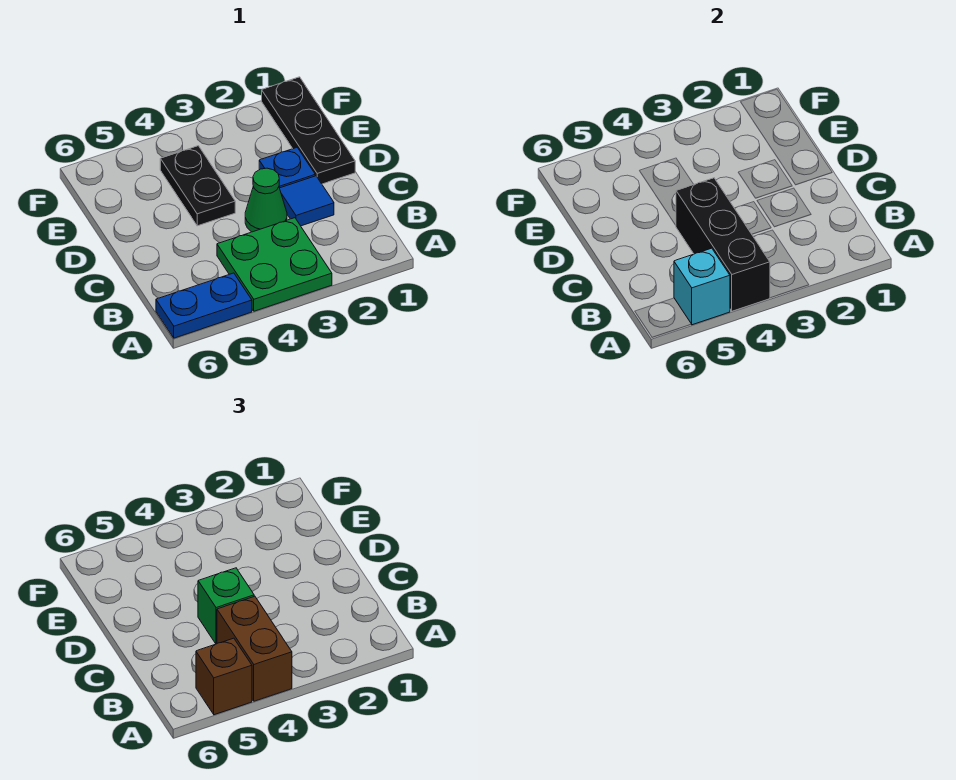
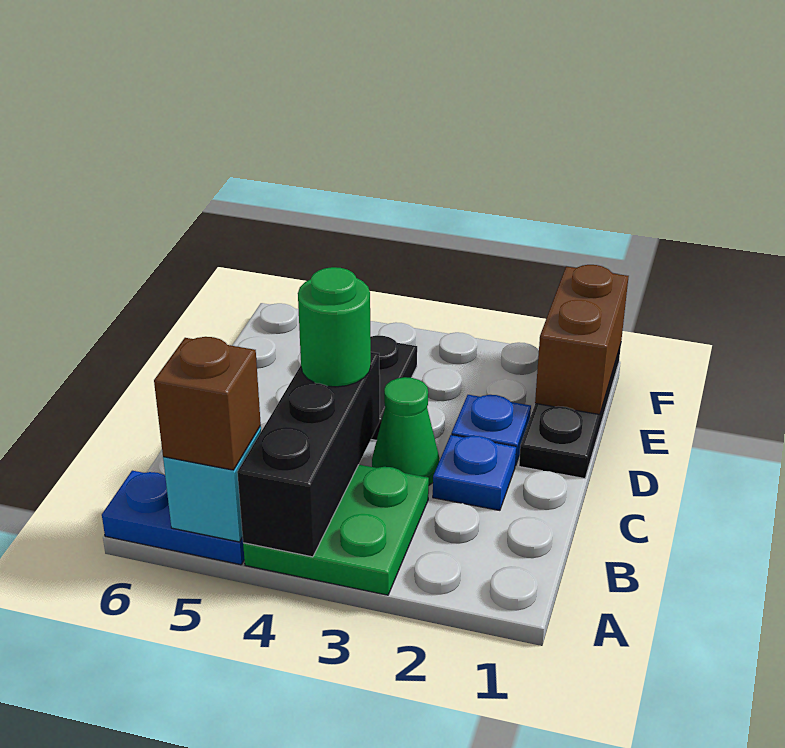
brown 1x2 brick [217,596,292,701] -> brown 1x2 brick moved to [535,265,629,415]
blue 1x1 tile [280,176,334,226] -> blue 1x1 plate [433,435,516,510]
green 1x1 brick [198,568,254,644] -> green 1x1 round brick [298,267,371,387]

